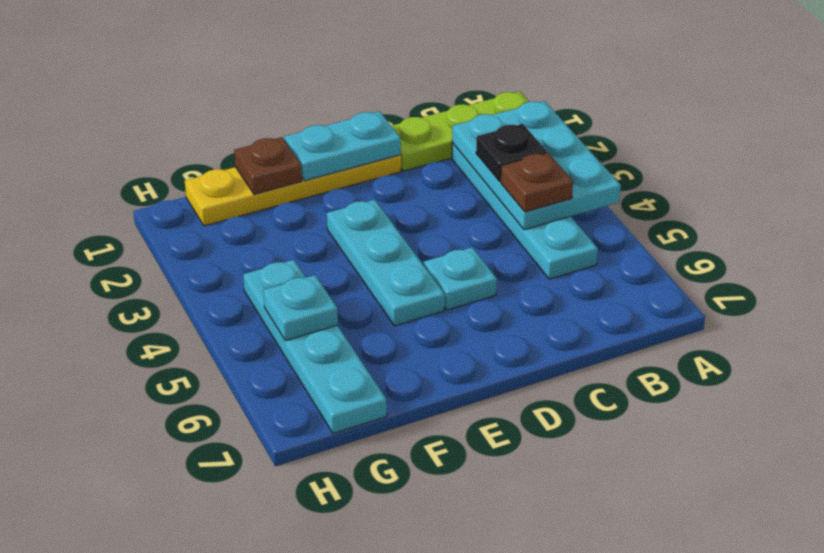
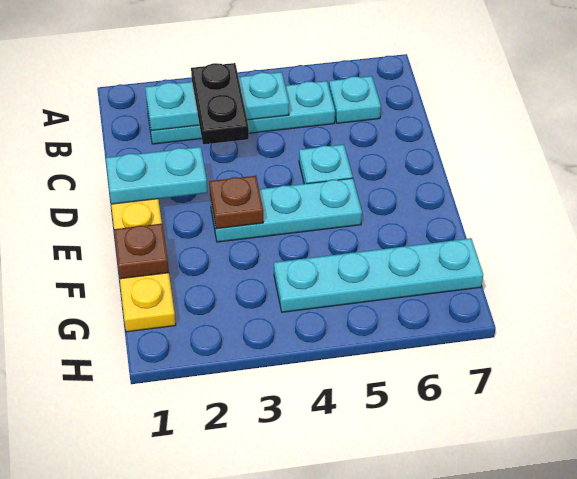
lime 1x3 plate [392,92,529,171] -> none
cyan 2x3 plate [452,101,621,230] -> cyan 1x3 plate [145,72,289,131]
black 1x1 plate [476,124,547,181] -> black 1x2 plate [191,63,249,144]
brown 1x1 plate [501,153,573,212] -> brown 1x1 plate moved to [209,176,263,229]
cyan 1x2 plate [284,111,401,181] -> cyan 1x2 plate turned to [106,147,207,204]
cyan 1x1 plate [263,275,338,341] -> cyan 1x1 plate moved to [329,76,381,123]

